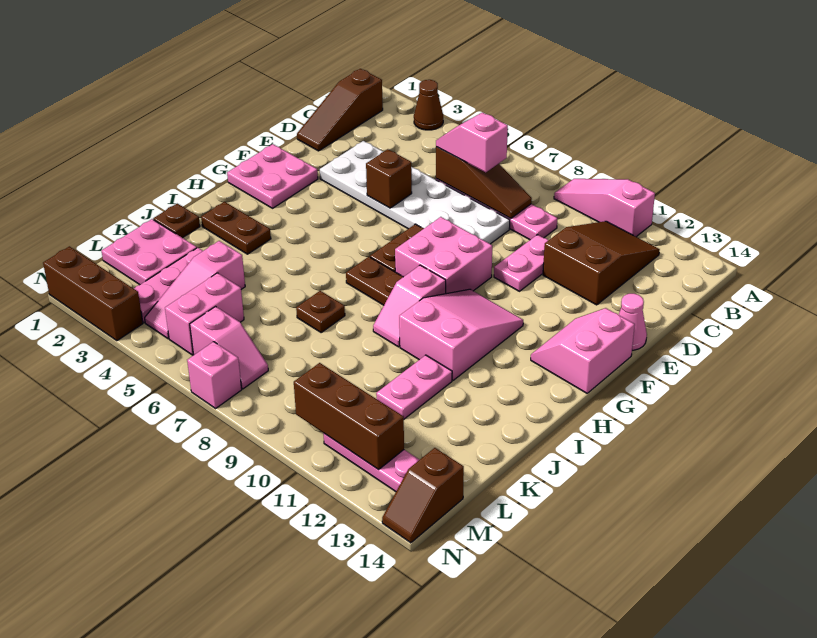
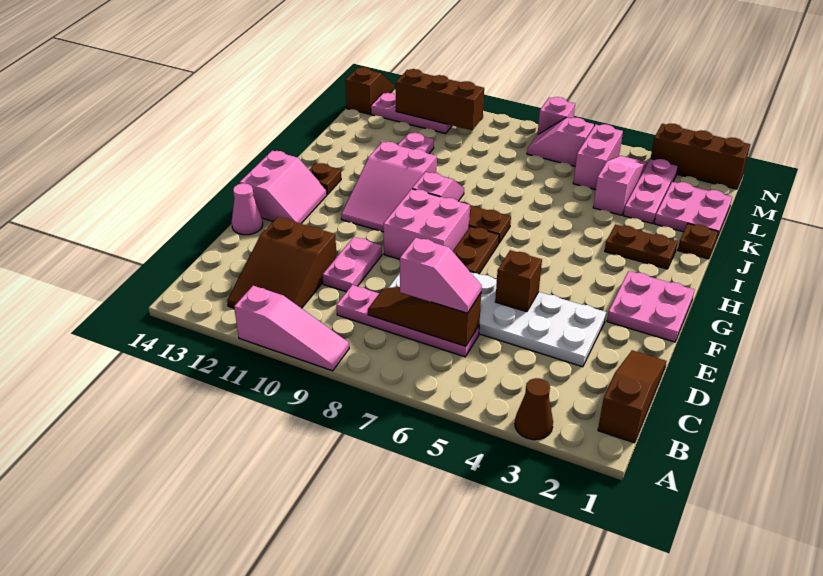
brown 1x1 plate [296,291,345,332] -> brown 1x1 plate moved to [309,163,341,195]

